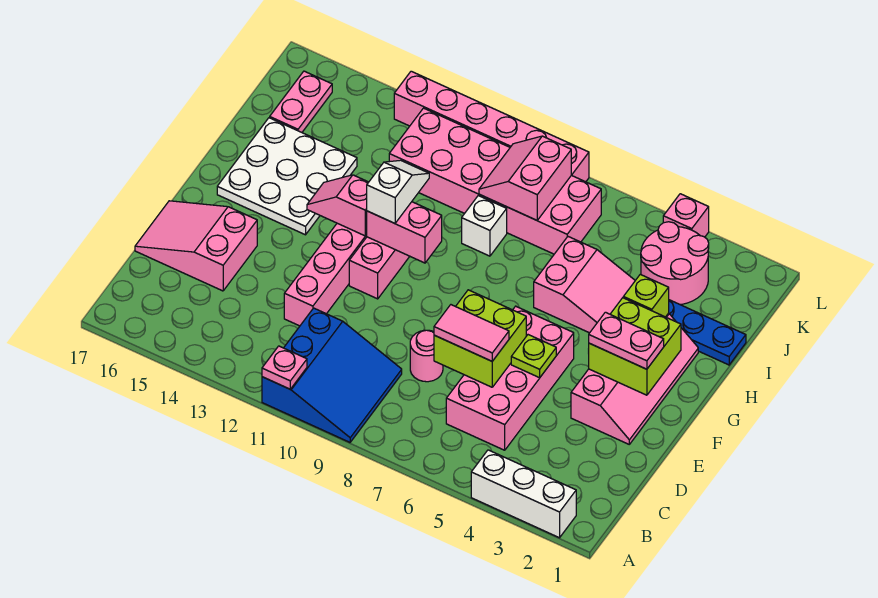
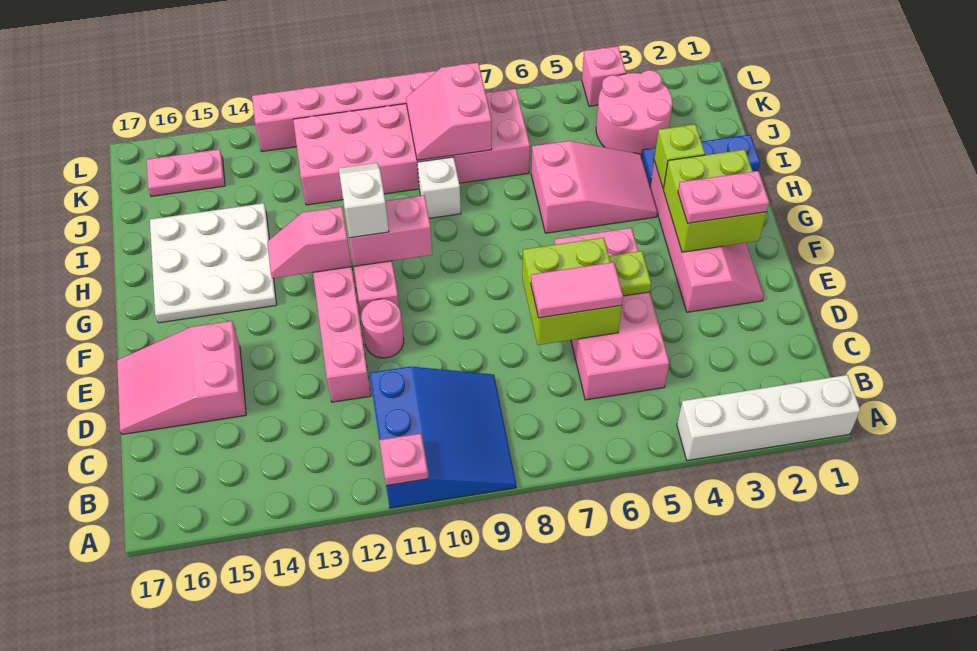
white 1x3 brick [471,450,576,538] -> white 1x4 brick [677,375,860,461]
pink 1x1 round brick [410,330,443,382] -> pink 1x1 round brick moved to [361,299,404,358]
pink 1x2 plate [270,71,332,132] -> pink 1x2 plate turned to [146,149,225,196]

